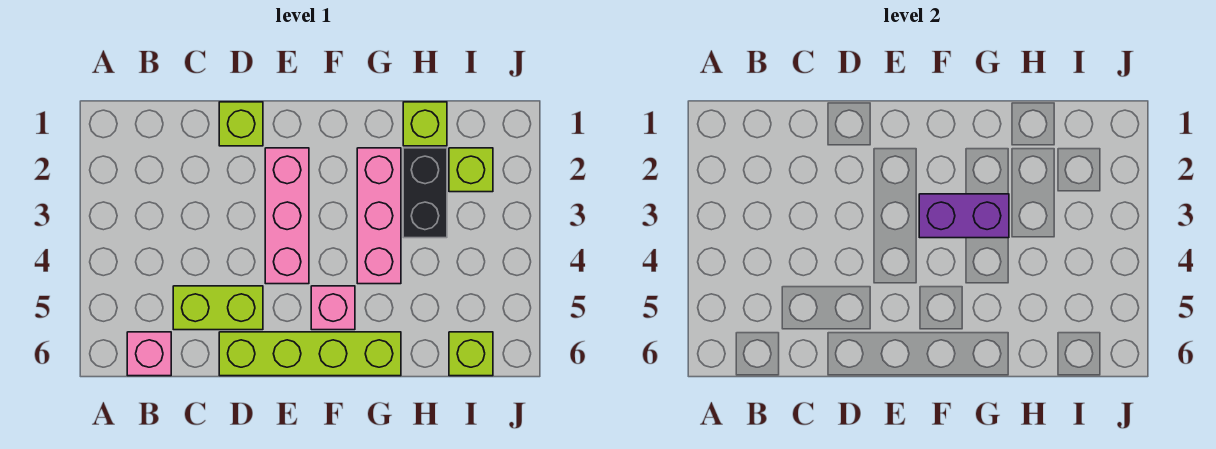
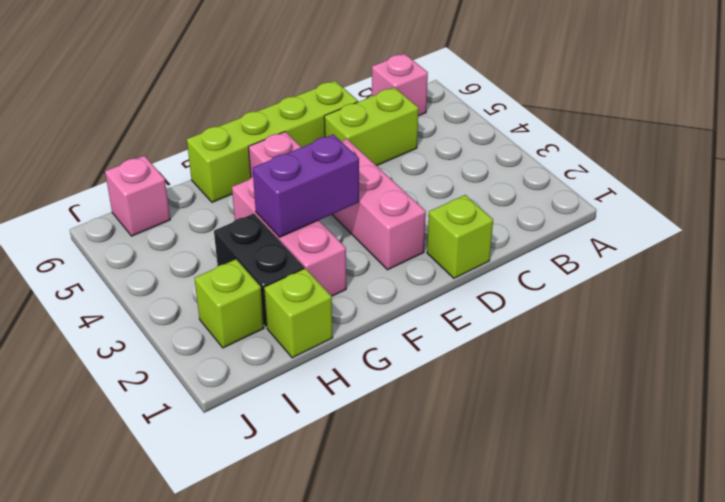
lime 1x1 brick [449,332,493,376] -> pink 1x1 brick [105,156,170,236]

